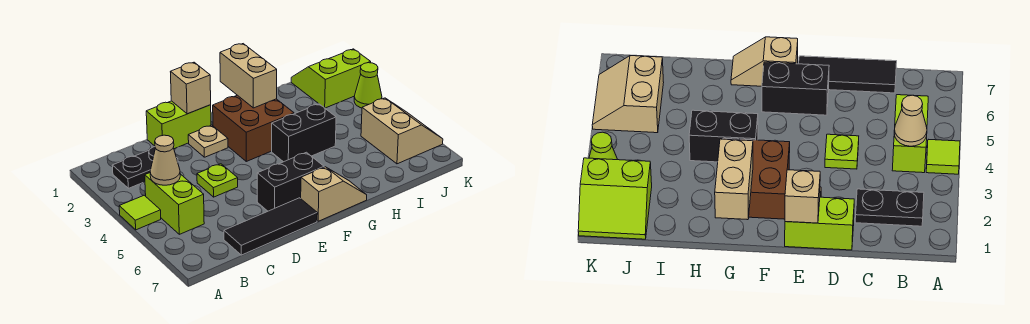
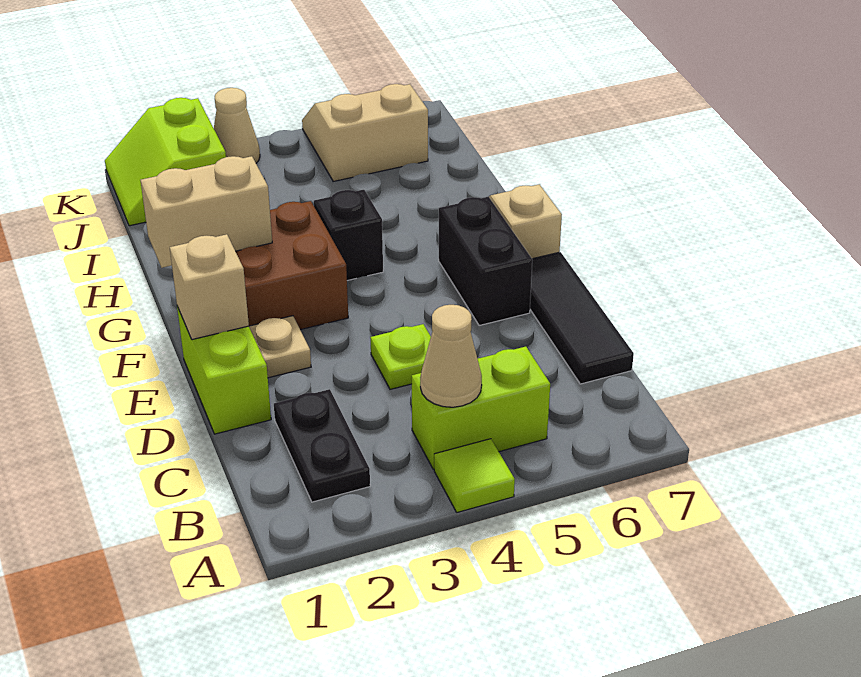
black 1x2 brick [272,104,336,162] -> black 1x1 brick [314,190,383,281]
lime 1x1 cone [354,63,382,108] -> tan 1x1 cone [214,88,260,163]

